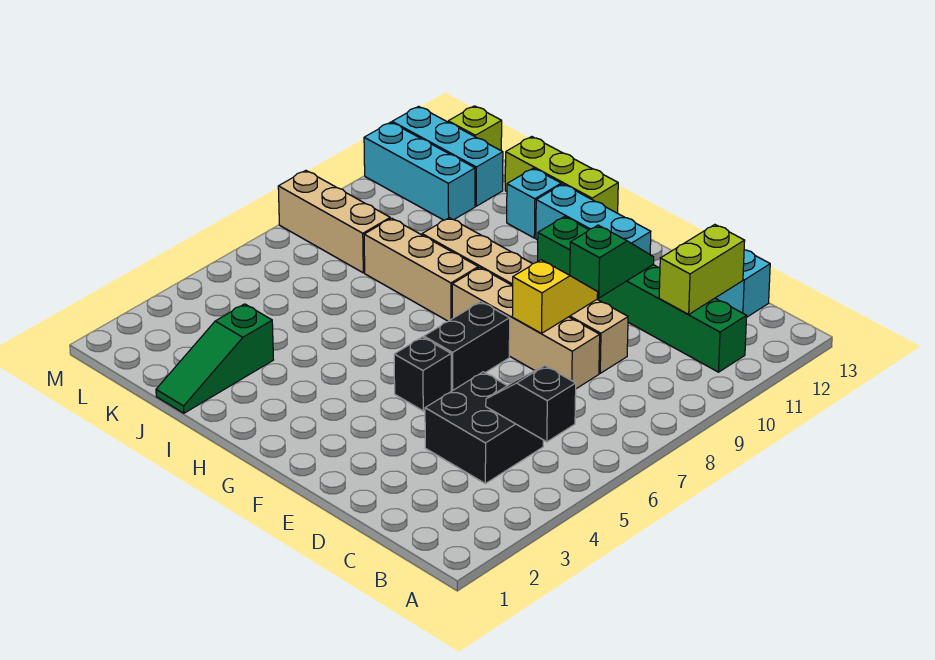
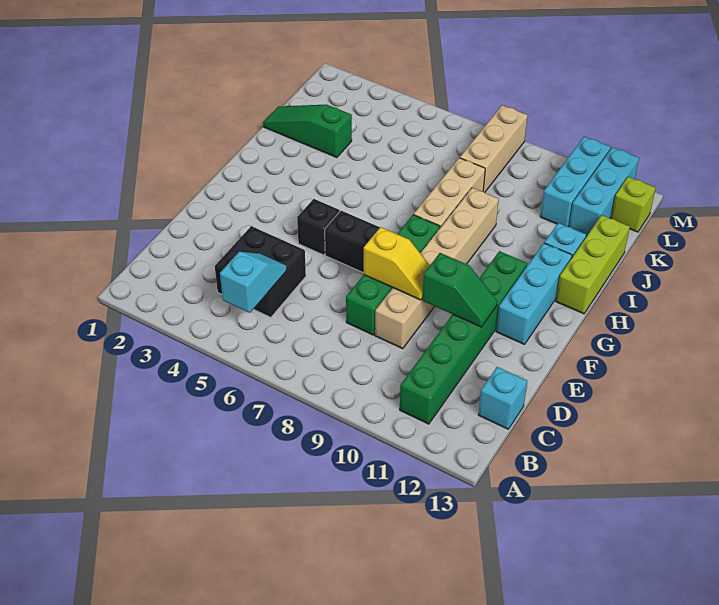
black 1x2 slope [486,366,576,442] -> cyan 1x2 slope [220,252,287,313]
lime 1x2 brick [659,225,745,315] -> none
tan 1x4 brick [452,267,600,389] -> green 1x4 brick [346,215,440,335]

